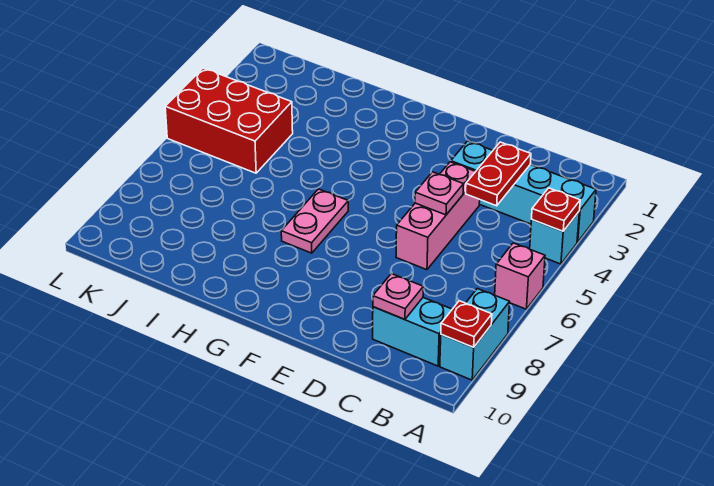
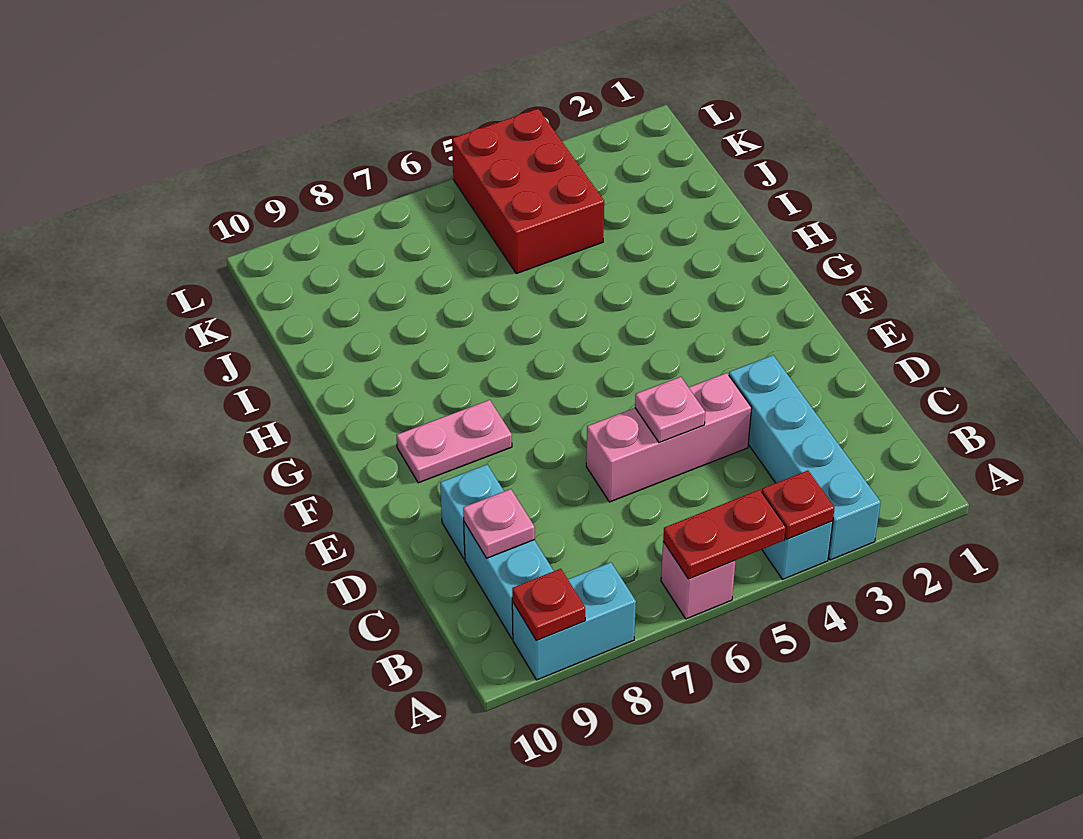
red 1x2 plate [466,142,531,206] -> red 1x2 plate moved to [663,490,786,579]
none -> cyan 1x1 brick [440,464,504,559]
pink 1x2 plate [281,189,348,253] -> pink 1x2 plate moved to [396,400,512,483]

